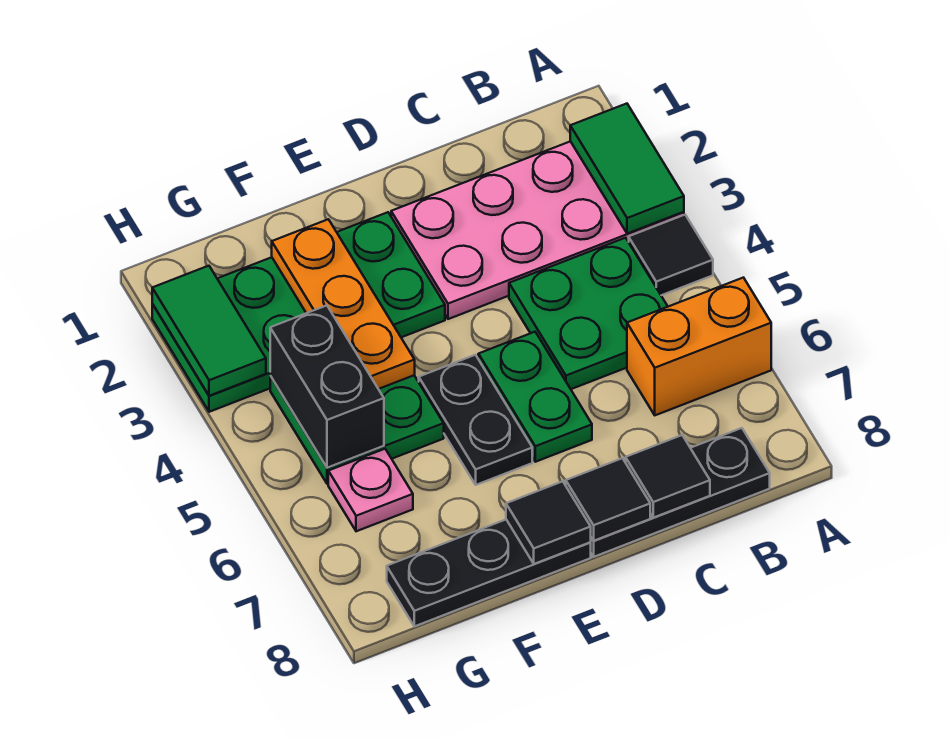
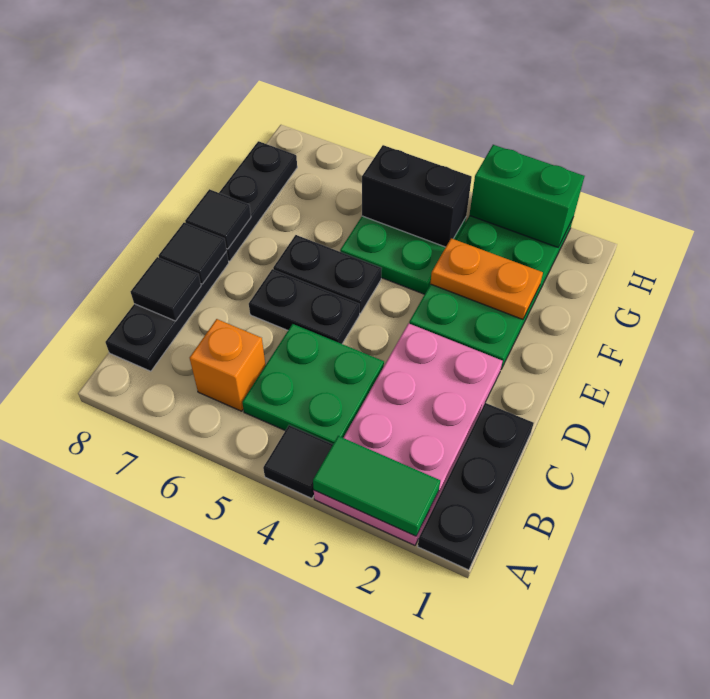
none -> black 1x3 plate [418,403,534,570]
orange 1x2 brick [627,278,771,415] -> orange 1x1 brick [190,319,266,411]
green 1x2 plate [478,332,592,462] -> black 1x2 plate [249,269,360,344]
orange 1x3 plate [272,219,415,389] -> orange 1x2 plate [430,238,543,319]
pink 1x1 plate [328,449,413,531] -> none
green 1x2 tile [152,266,266,396] -> green 1x2 brick [470,145,584,247]

